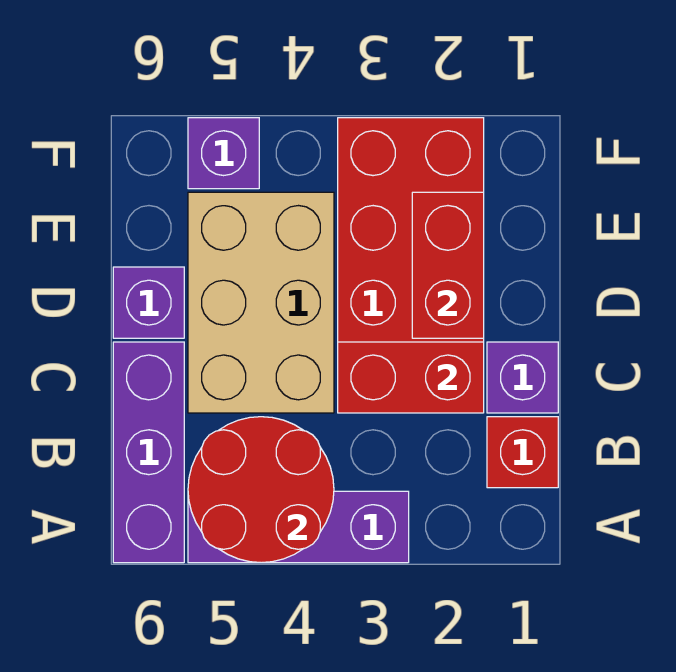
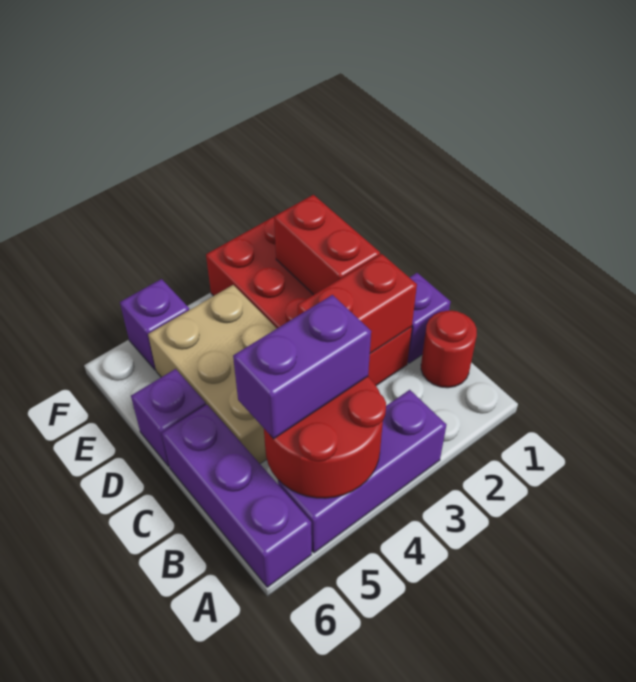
red 1x1 brick [487,417,558,488] -> red 1x1 round brick [421,311,477,388]
none -> purple 1x2 brick [233,295,371,439]

